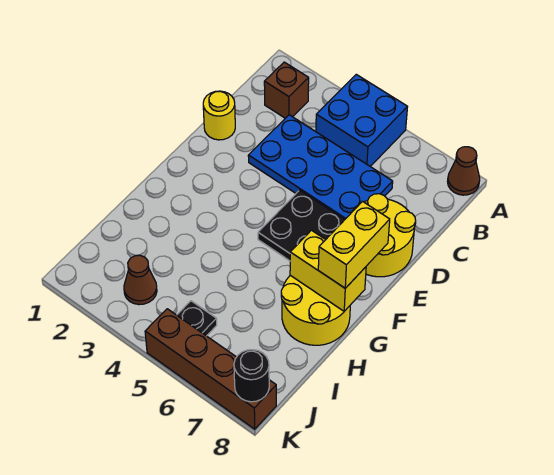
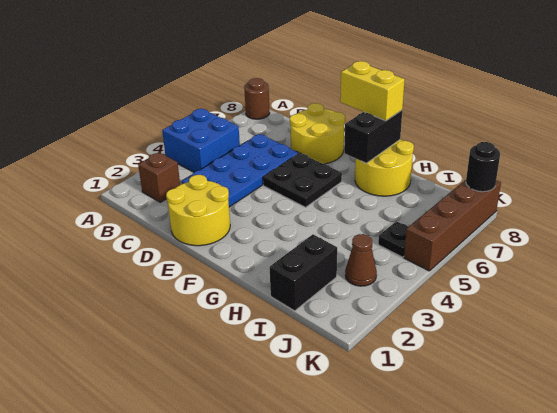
brown 1x1 cone [448,147,480,195] -> brown 1x1 round brick [244,78,270,119]
yellow 1x1 round brick [203,91,235,140] -> yellow 2x2 round brick [166,175,230,246]
yellow 1x2 brick [290,230,366,311] -> black 1x2 brick [344,110,402,163]
none -> black 1x2 brick [270,234,337,311]

